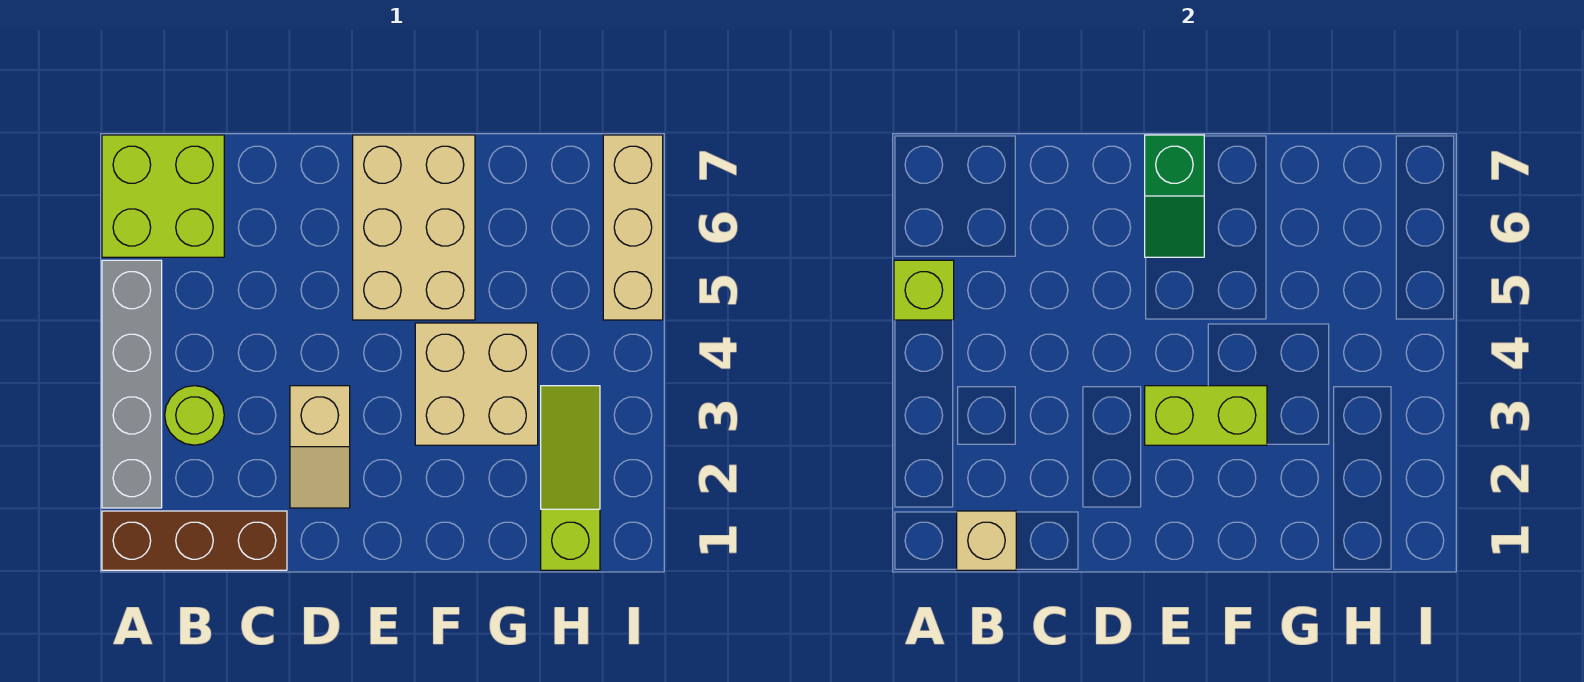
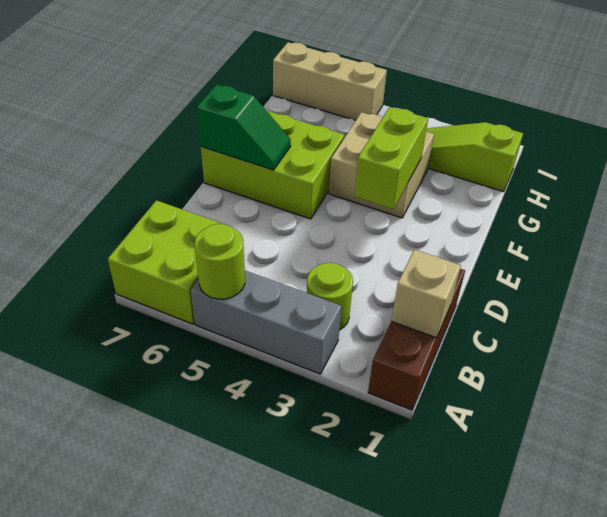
grey 1x4 brick [102,260,162,508] -> grey 1x3 brick [191,271,342,374]
lime 1x1 brick [894,260,954,320] -> lime 1x1 round brick [195,224,245,299]
tan 1x2 slope [290,386,350,508] -> none
tan 2x3 brick [353,135,475,320] -> lime 2x3 brick [201,111,344,219]

